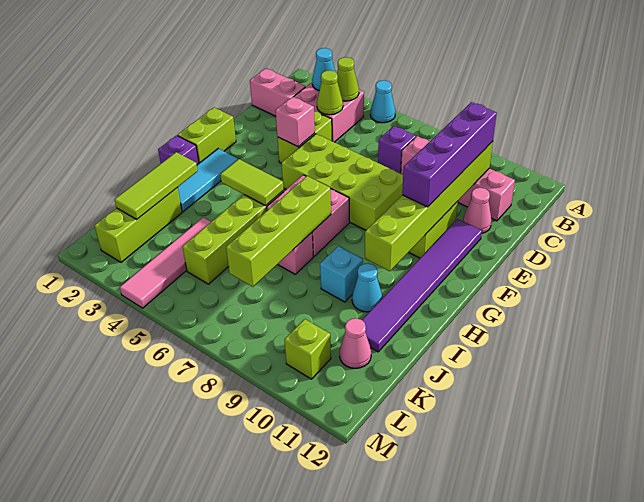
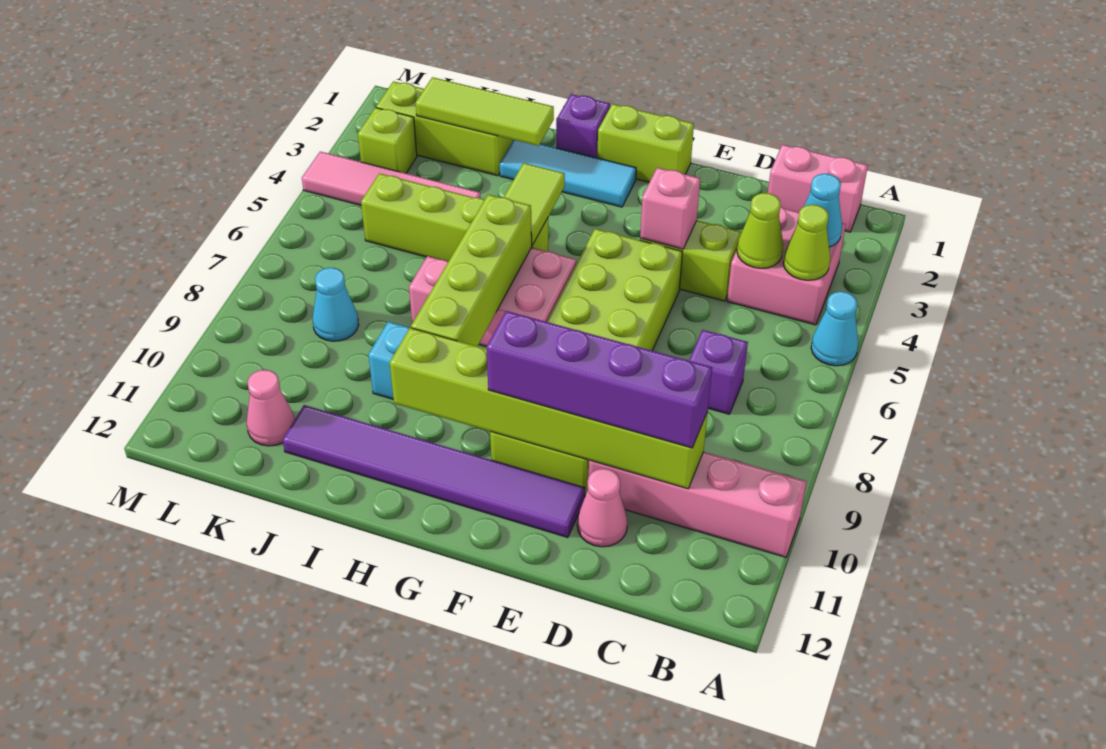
pink 1x2 brick [250,68,305,116] -> pink 1x2 brick turned to [768,145,868,232]
pink 1x4 brick [401,136,515,221] -> pink 1x4 brick turned to [589,452,806,557]
lime 1x4 brick [226,176,331,287] -> lime 1x4 brick turned to [411,195,532,346]
cyan 1x1 cone [352,263,382,312] -> cyan 1x1 cone moved to [313,268,359,341]
lime 1x1 brick [284,319,331,379] -> lime 1x1 brick moved to [358,108,417,173]

